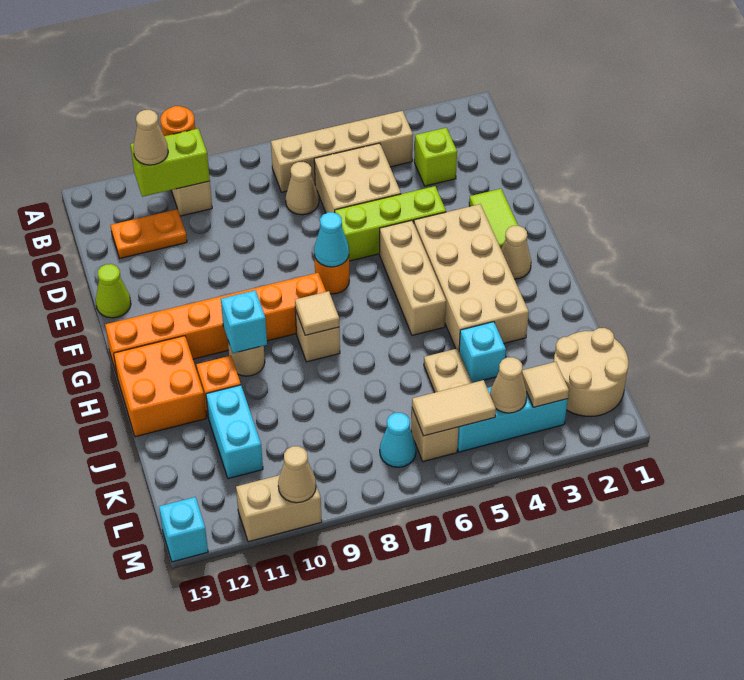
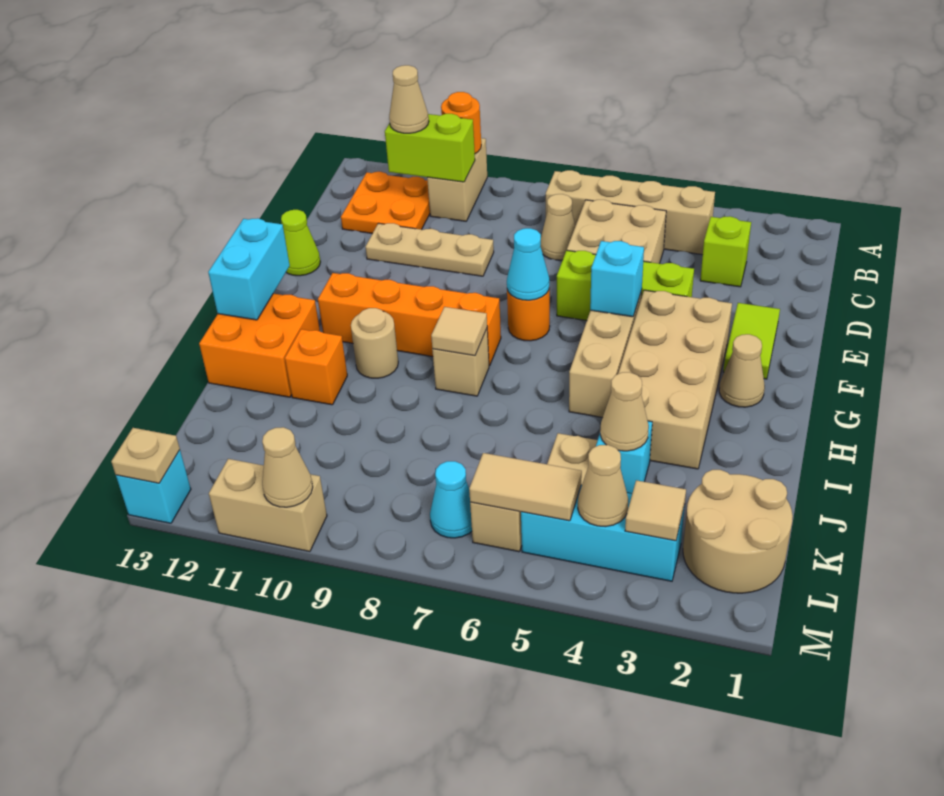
orange 1x2 plate [111,209,187,258] -> orange 2x2 plate [341,172,430,234]
none -> tan 1x3 plate [366,223,494,276]
orange 1x6 brick [105,273,326,375] -> orange 1x4 brick [318,273,501,366]
cyan 1x1 brick [221,290,267,353] -> cyan 1x1 brick moved to [590,241,644,317]
none -> tan 1x1 cone [600,372,649,451]
cyan 1x2 brick [206,385,263,479] -> cyan 1x2 brick moved to [208,218,290,320]
none -> tan 1x1 plate [111,428,180,483]

